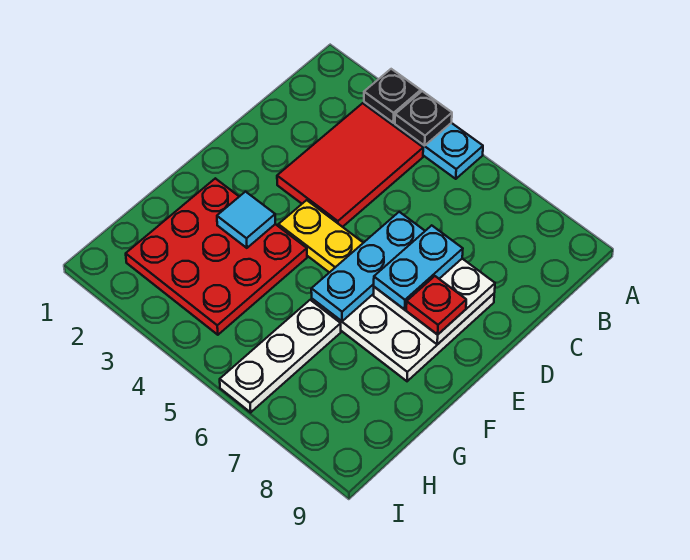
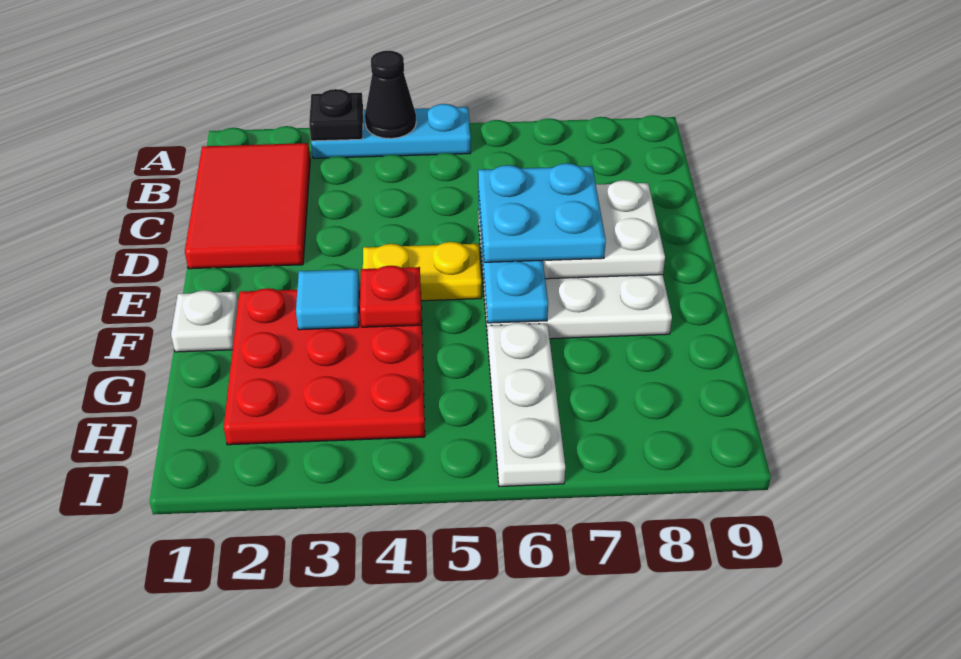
black 1x1 plate [395,91,452,146] -> black 1x1 cone [365,51,416,139]
red 2x3 tile [277,103,423,227] -> red 2x3 tile moved to [185,143,310,269]
cyan 1x2 plate [374,225,463,310] -> cyan 2x2 plate [478,163,606,262]
red 1x1 plate [406,276,466,335] -> red 1x1 plate moved to [360,266,422,327]
none -> white 1x1 plate [171,290,238,352]

